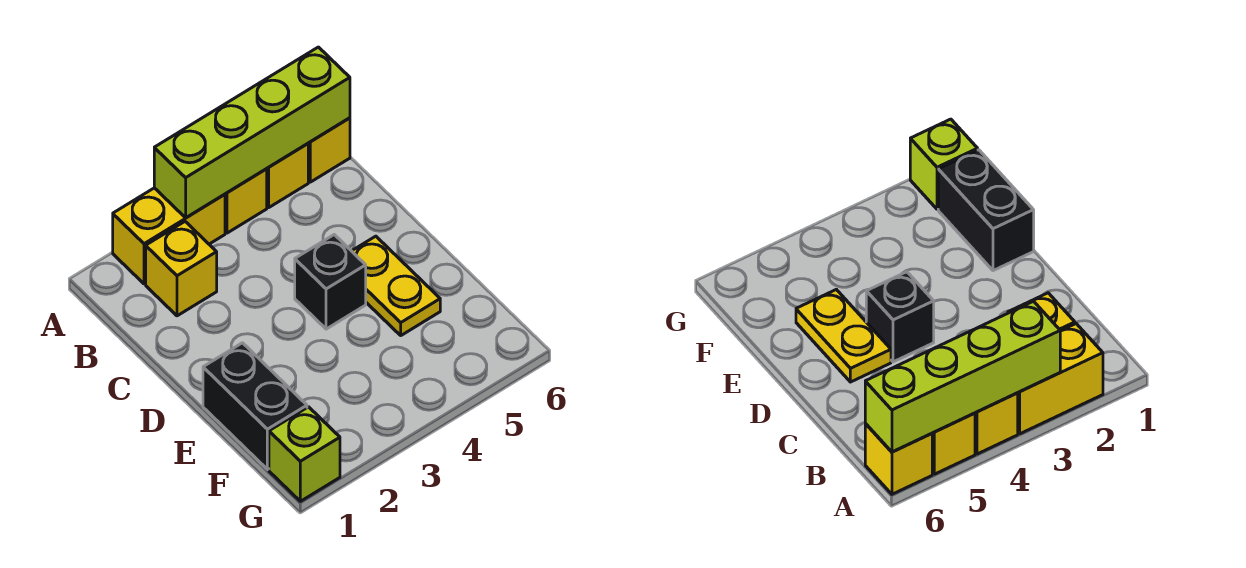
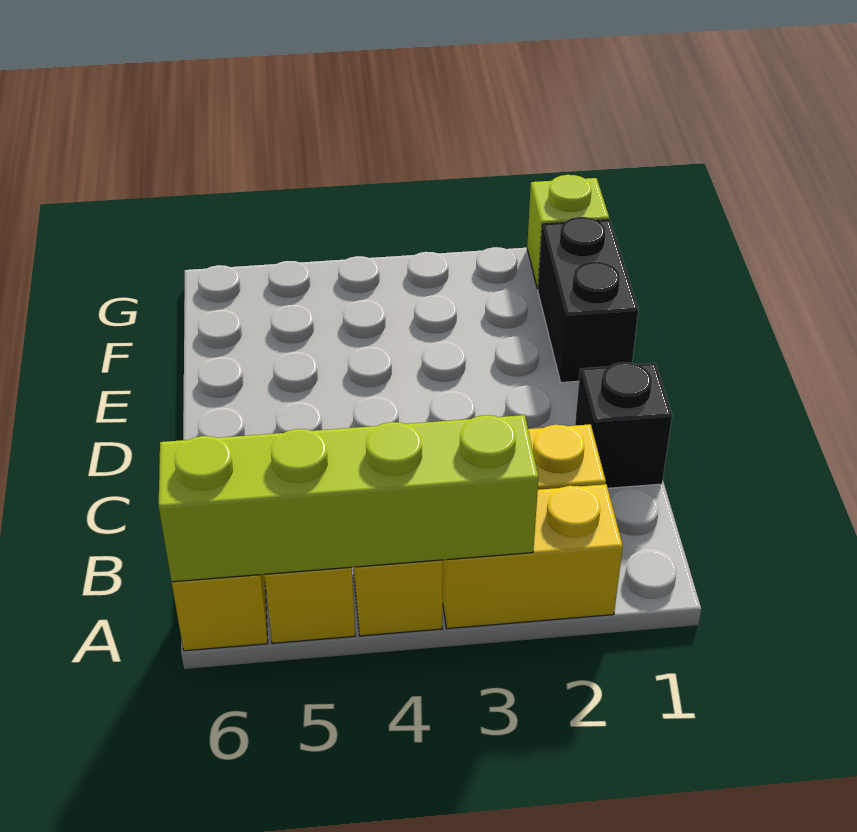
black 1x1 brick [295,235,366,329] -> black 1x1 brick moved to [575,362,672,488]
yellow 1x2 plate [352,236,440,335] -> none

